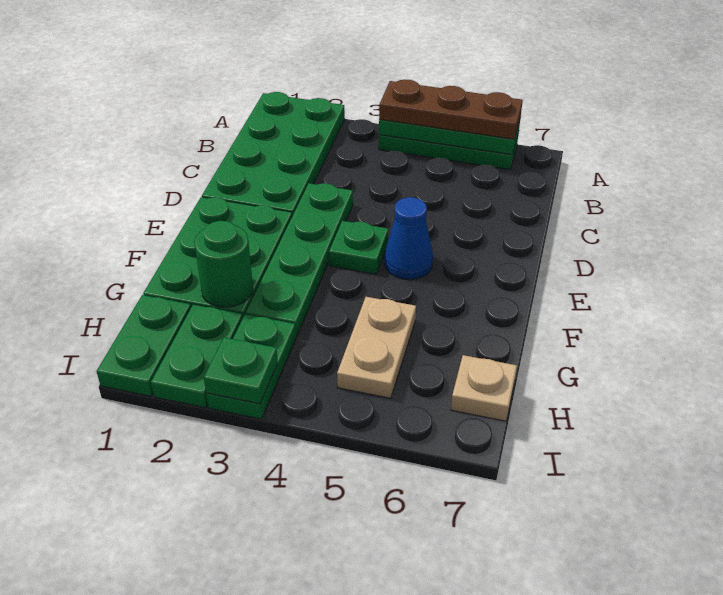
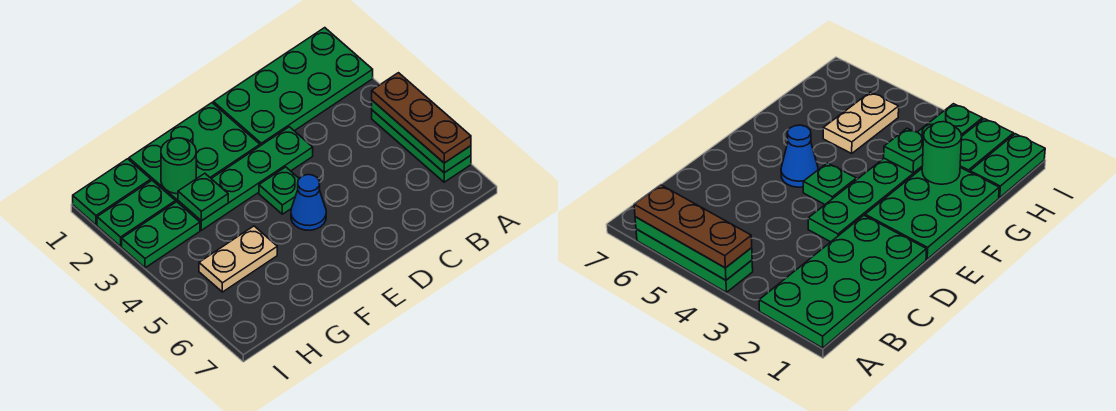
tan 1x1 plate [451,355,517,421] -> none
green 1x1 plate [204,337,278,404] -> green 1x1 plate moved to [178,173,228,221]

